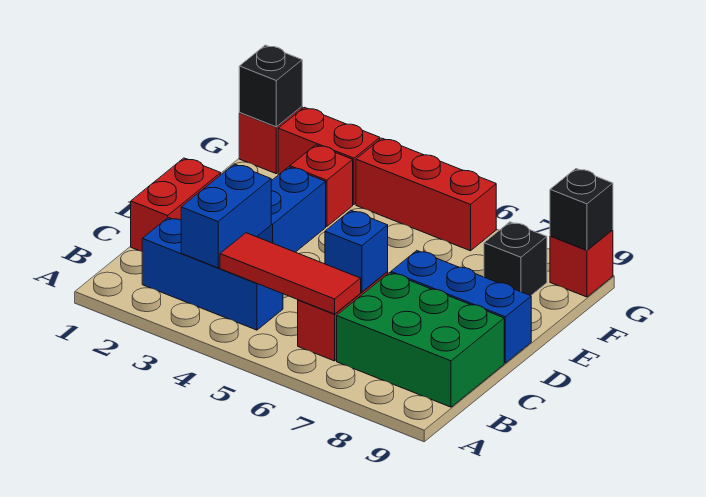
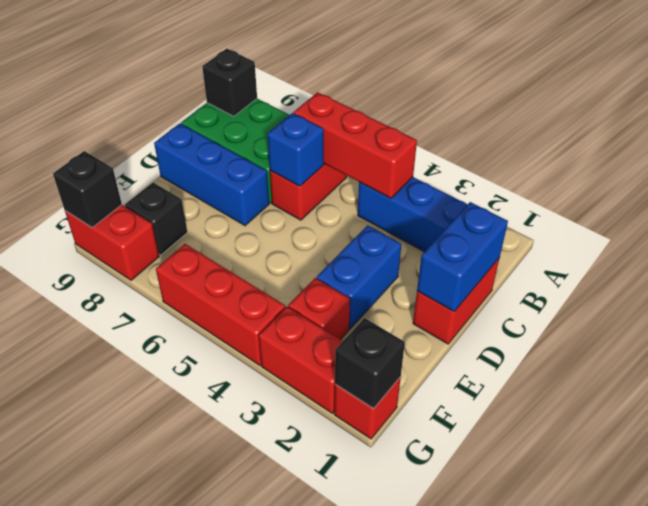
blue 1x2 brick [181,164,271,268] -> blue 1x2 brick moved to [417,202,508,312]
red 1x3 tile [220,233,361,314] -> red 1x3 brick [294,92,417,198]
none -> black 1x1 brick [202,49,257,116]
red 1x1 brick [550,230,613,297] -> red 1x2 brick [65,205,159,280]

